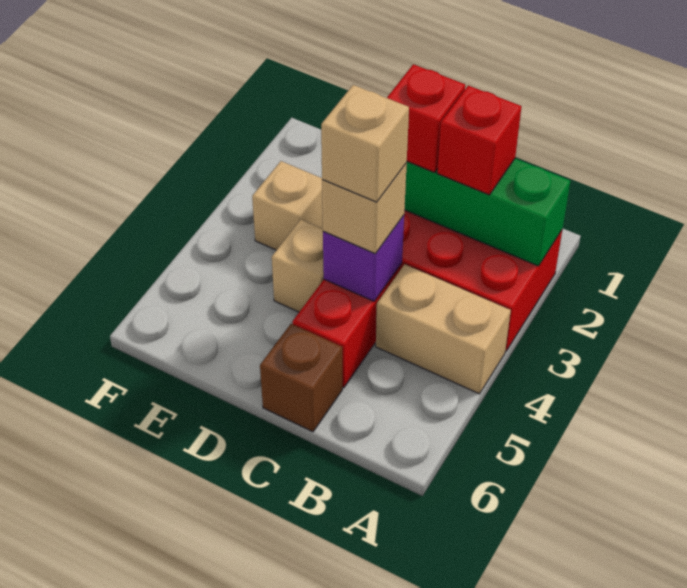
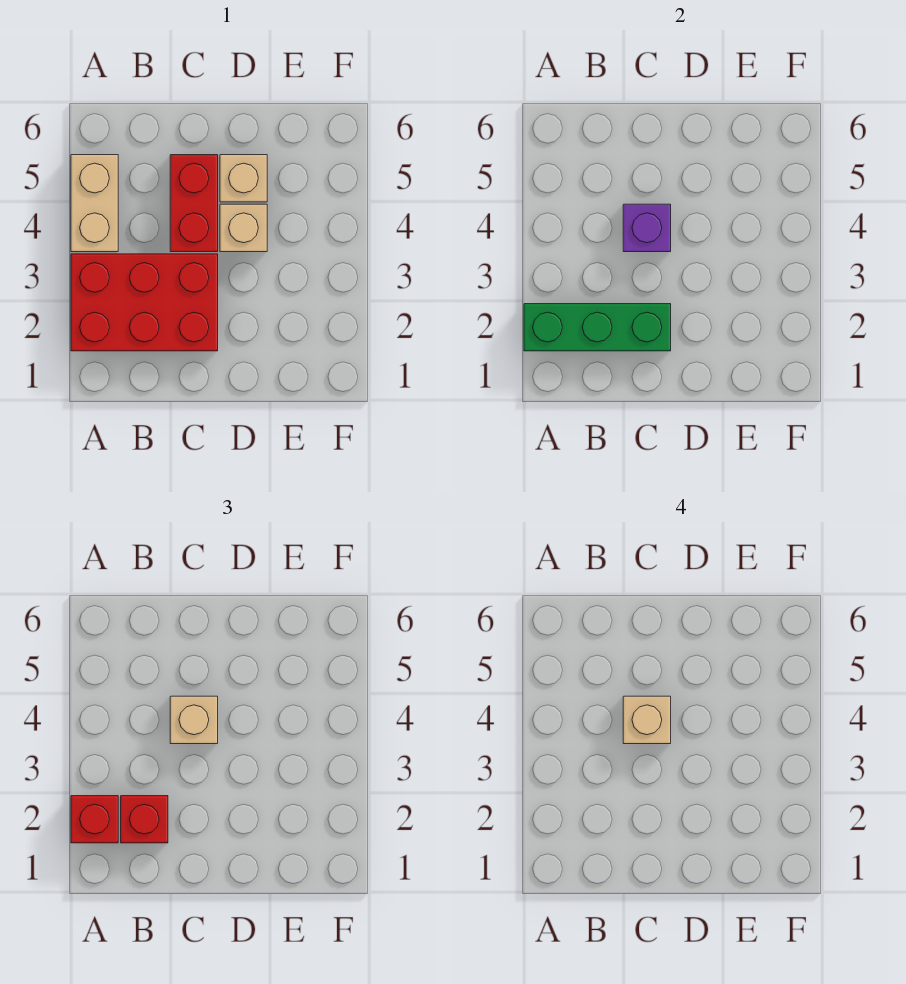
tan 1x2 brick [376,264,511,394] -> tan 1x2 brick turned to [71,155,118,252]
red 1x1 brick [387,64,465,172] -> red 1x1 brick moved to [71,796,118,843]
brown 1x1 brick [260,324,342,432] -> none
tan 1x1 brick [252,161,323,250] -> tan 1x1 brick moved to [220,155,267,202]

